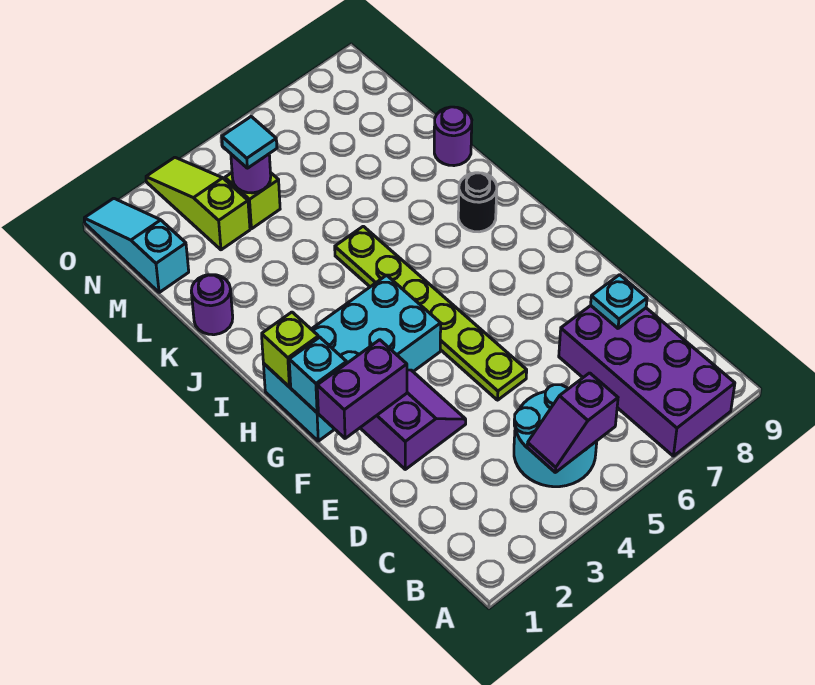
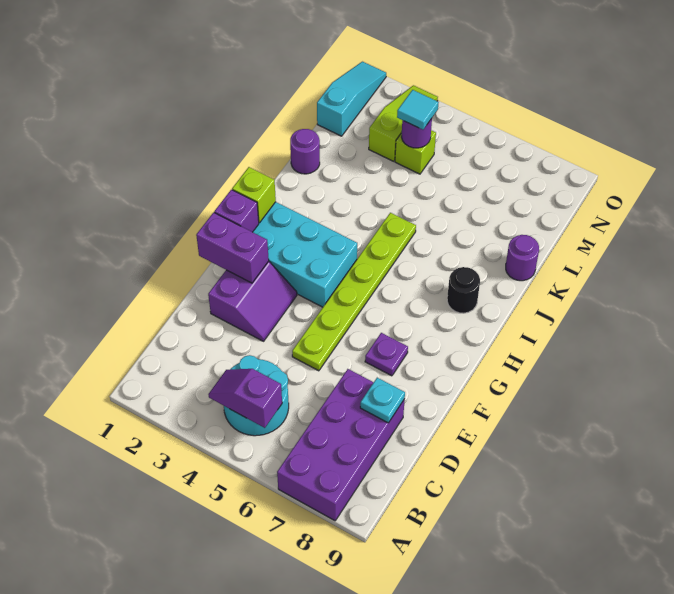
none -> purple 1x1 plate [365,333,408,376]
cyan 1x1 brick [289,337,347,413] -> purple 1x1 brick [214,190,259,232]

